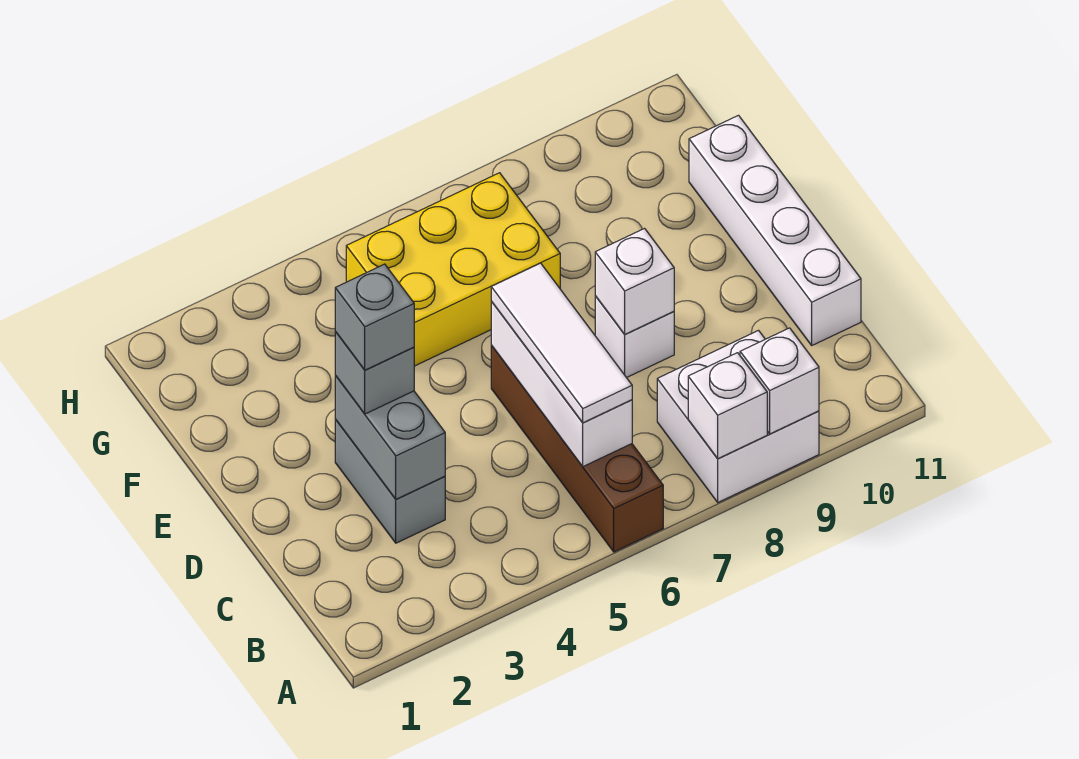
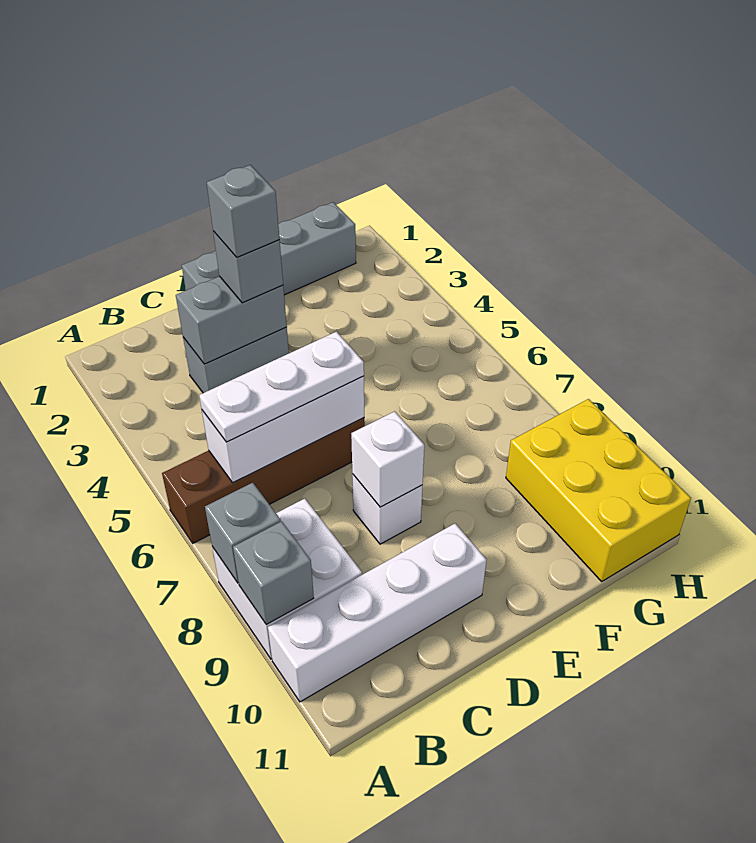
white 1x1 brick [688,353,767,459] -> grey 1x1 brick [205,483,281,583]
white 1x1 brick [740,328,819,434] -> grey 1x1 brick [233,521,314,625]
white 1x3 tile [491,263,632,423] -> white 1x3 plate [199,332,364,442]
white 1x4 brick [689,115,861,345] -> white 1x4 brick moved to [268,523,486,702]
none -> grey 1x4 brick [182,202,356,295]
yellow 2x3 brick [346,173,560,366] -> yellow 2x3 brick moved to [506,399,691,581]

